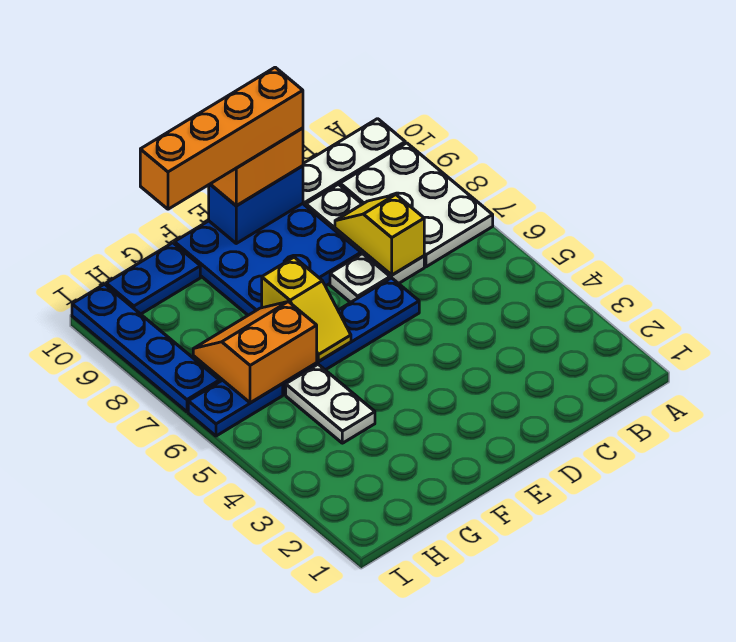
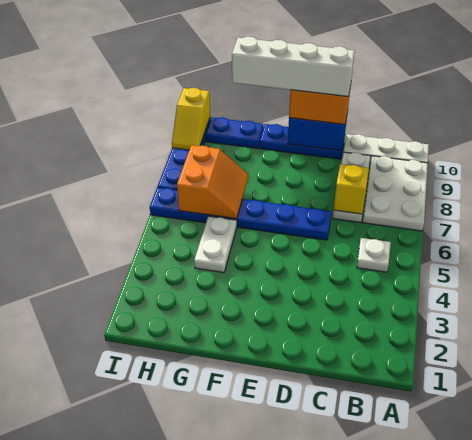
white 1x1 plate [330,254,390,303] -> white 1x1 plate moved to [357,238,391,272]
blue 3x3 plate [174,204,361,315] -> blue 1x3 plate [260,124,345,159]
orange 1x4 brick [140,67,303,209] -> white 1x4 brick [232,37,355,97]
yellow 1x2 slope [262,257,351,361] -> yellow 1x2 slope moved to [172,88,210,150]
orange 2x2 slope [193,302,317,403] -> orange 2x2 slope turned to [177,145,248,219]

